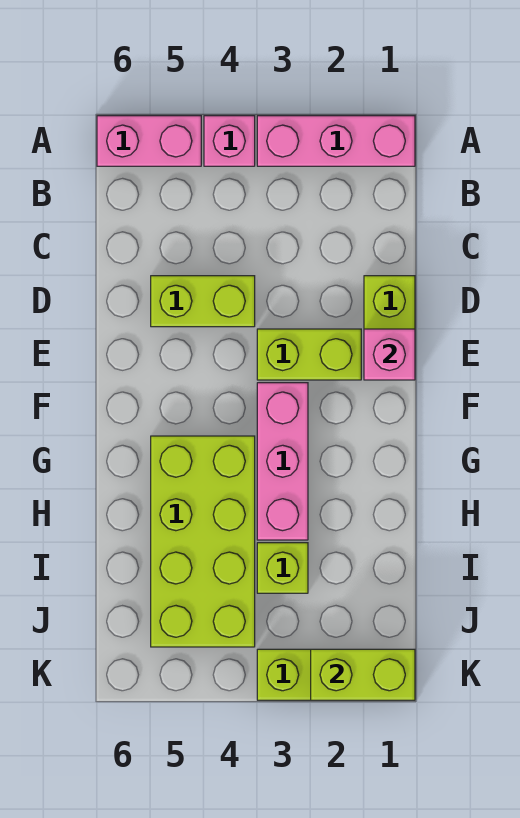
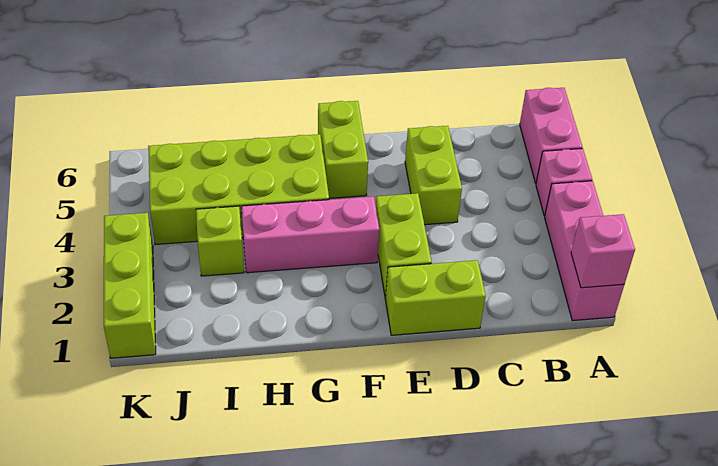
pink 1x1 brick [364,329,415,380] -> pink 1x1 brick moved to [571,214,635,288]
lime 1x2 brick [311,649,415,700] -> lime 1x2 brick moved to [318,101,368,198]

